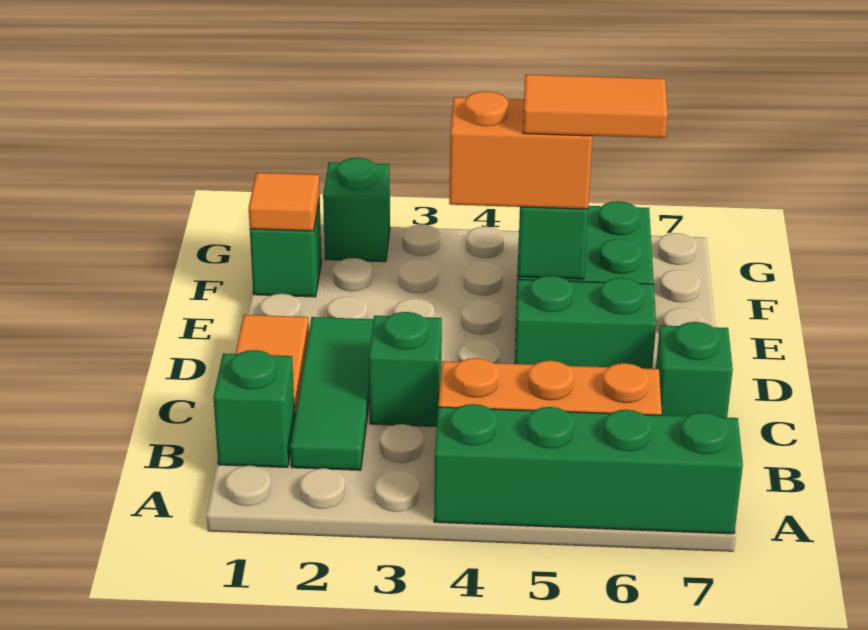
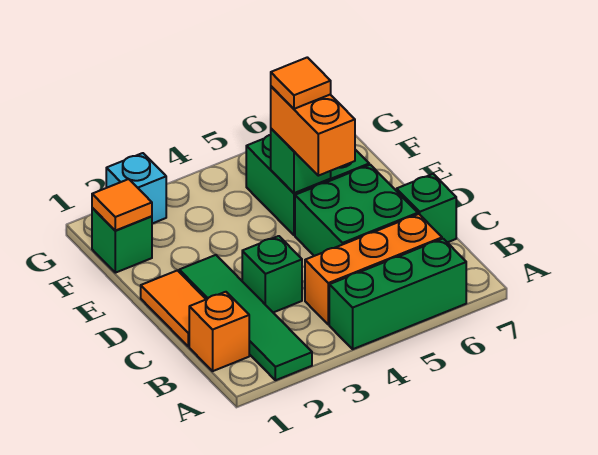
green 1x4 brick [434,404,743,534] -> green 1x3 brick [329,239,466,349]
green 1x1 brick [214,350,295,467] -> orange 1x1 brick [189,292,249,371]
green 1x3 tile [290,317,373,470] -> green 1x4 tile [179,255,312,380]
green 1x2 brick [515,276,656,369] -> green 2x2 brick [295,165,418,256]
orange 1x2 brick [449,91,593,209] -> orange 1x2 brick turned to [271,86,355,176]
orange 1x2 tile [523,75,668,138] -> orange 1x1 tile [271,57,331,109]
green 1x1 brick [323,158,390,262] -> cyan 1x1 brick [106,153,166,224]

